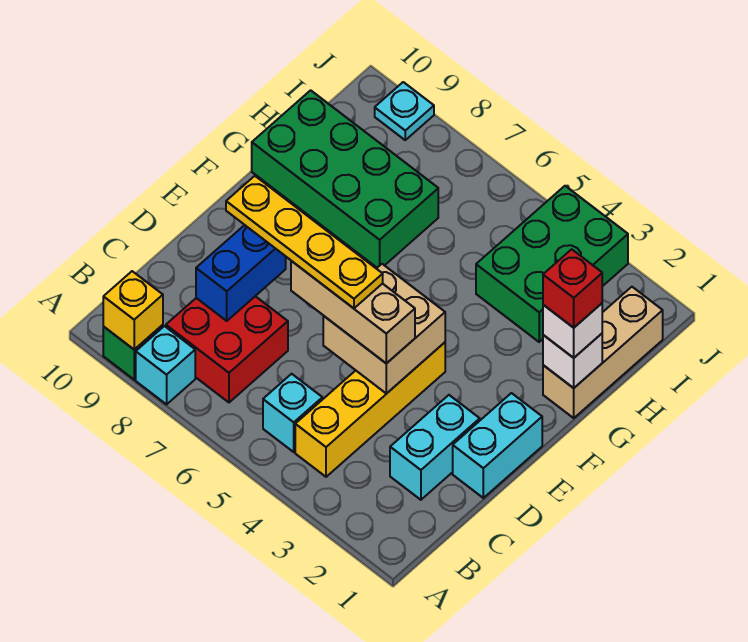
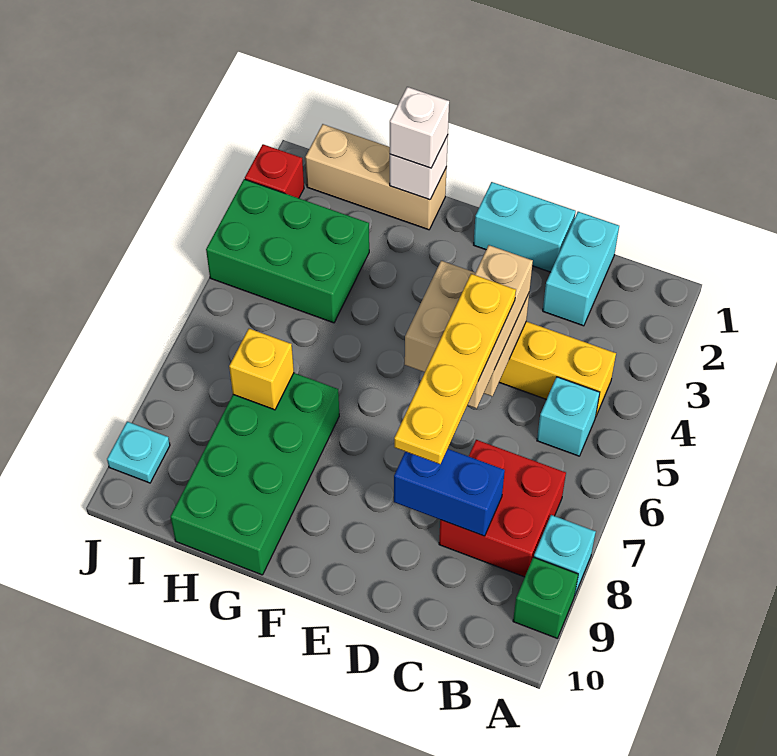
yellow 1x1 brick [103,271,163,350] -> yellow 1x1 brick moved to [229,329,294,410]
cyan 1x2 brick [390,395,480,500] -> cyan 1x2 brick turned to [543,212,619,326]
red 1x1 brick [543,249,602,328] -> red 1x1 brick moved to [245,144,304,198]

